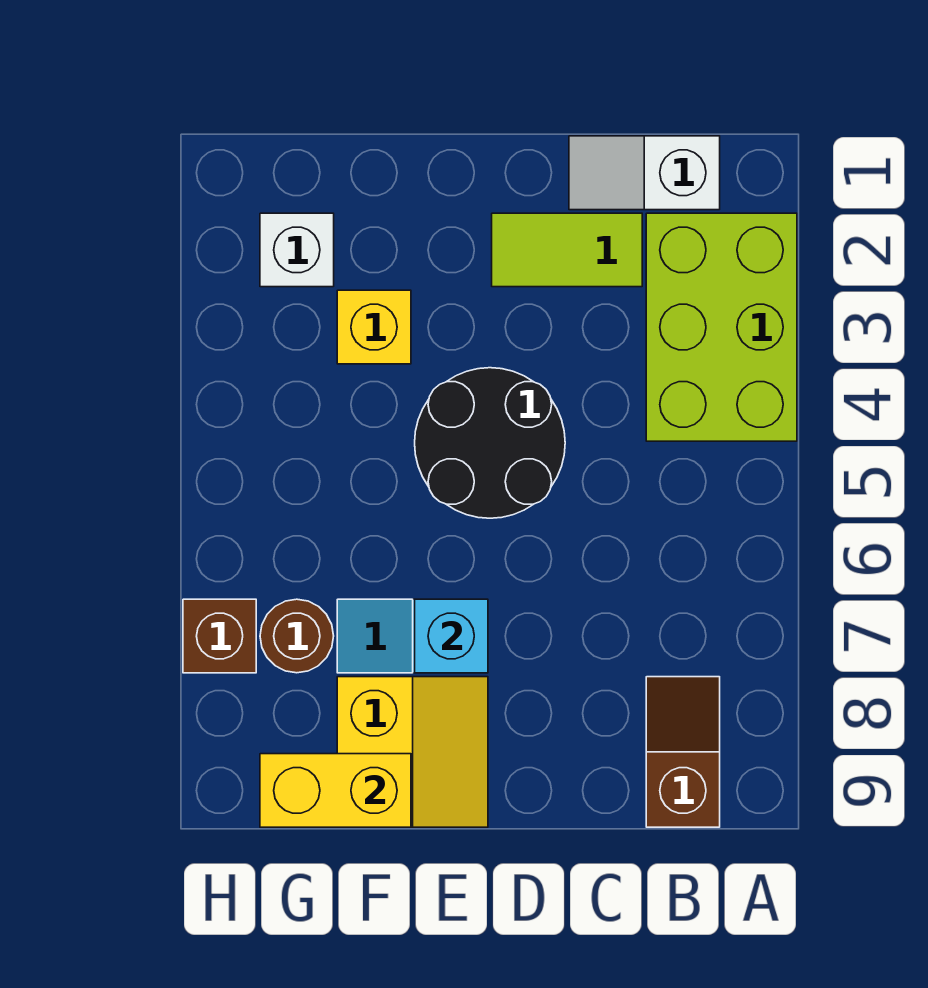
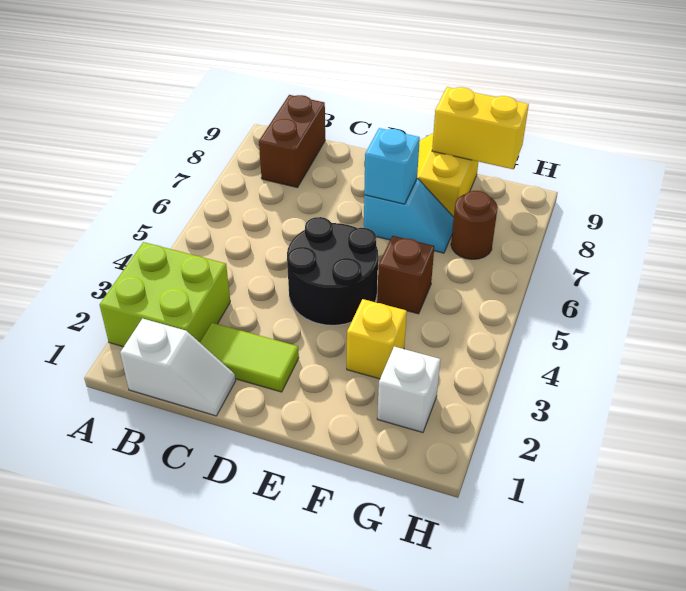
lime 2x3 brick [646,213,797,441] -> lime 2x2 brick [100,242,230,347]
brown 1x2 slope [646,677,720,827] -> brown 1x2 brick [259,95,325,188]
brown 1x1 brick [183,599,256,673] -> brown 1x1 brick moved to [377,236,434,314]

